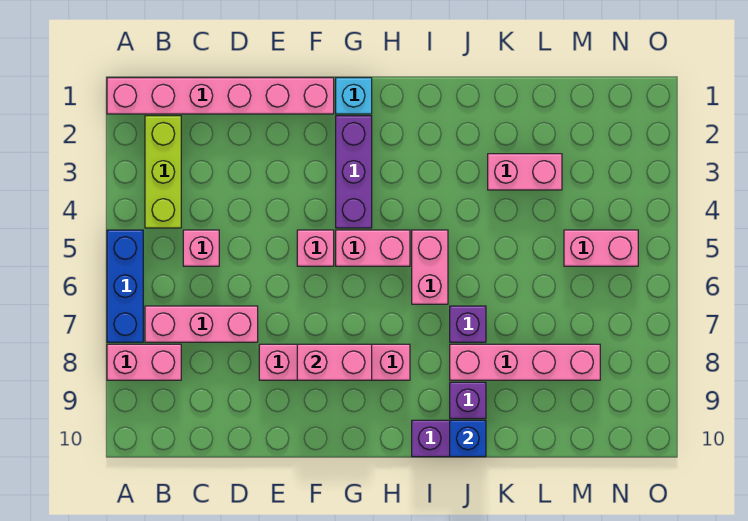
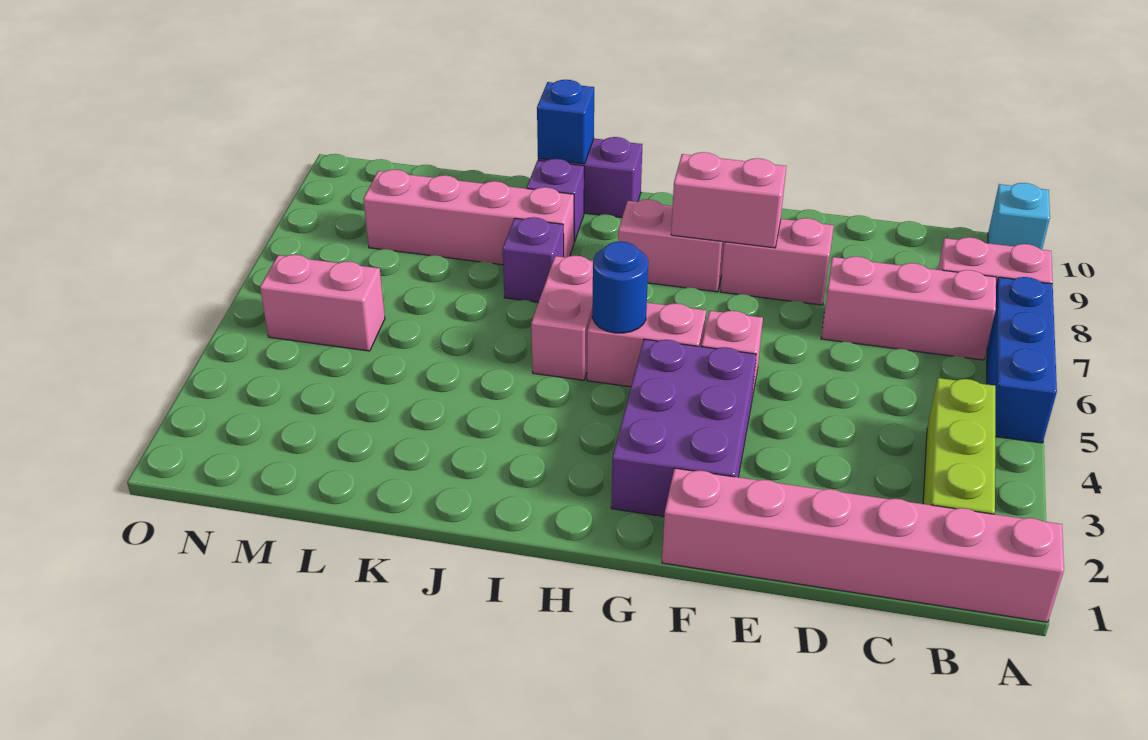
pink 1x1 brick [183,230,219,266] -> none
cyan 1x1 brick [336,78,372,114] -> cyan 1x1 brick moved to [988,183,1050,250]
purple 1x3 brick [336,116,372,228] -> purple 2x3 brick [611,339,756,517]
none -> blue 1x1 round brick [592,241,648,333]
pink 1x2 brick [488,154,562,190] -> none

